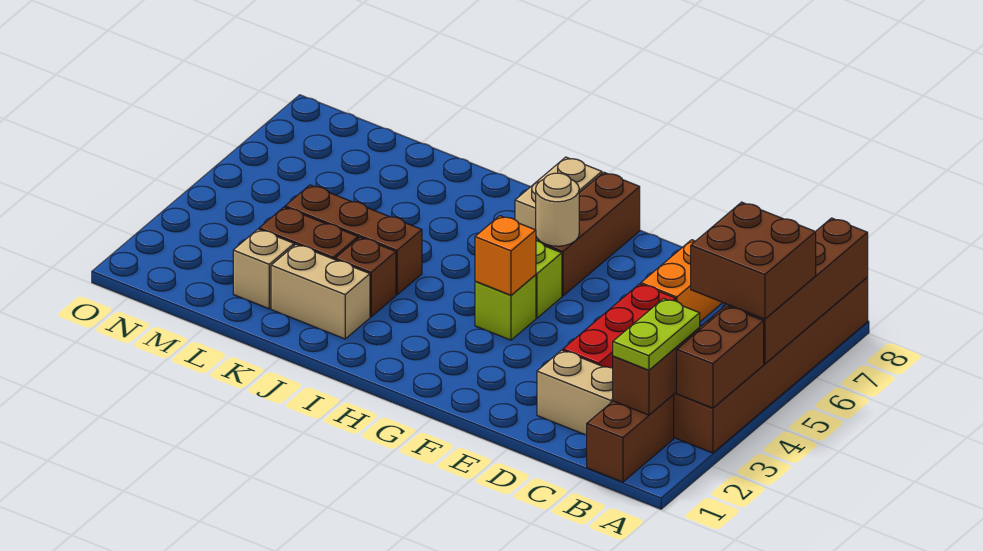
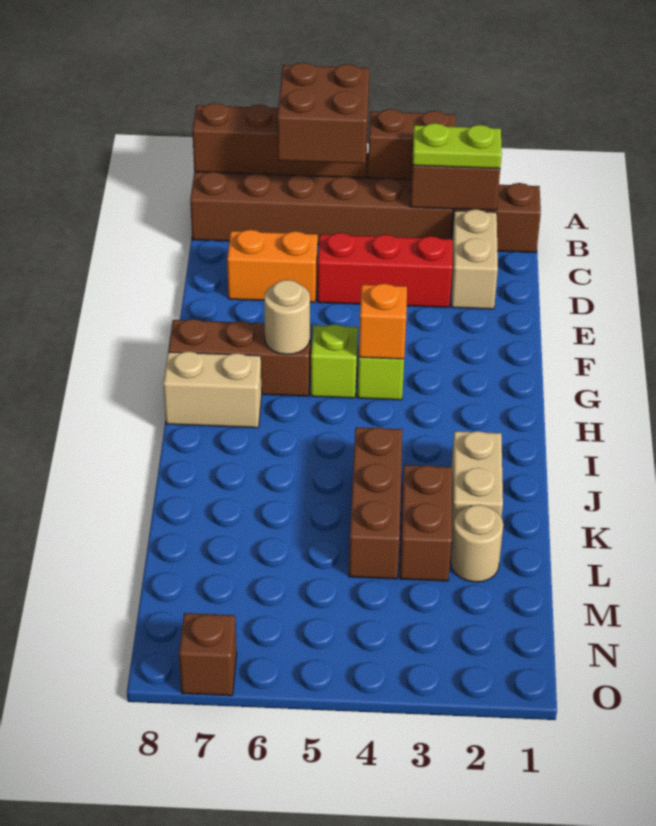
brown 1x1 brick [335,237,396,317] -> brown 1x1 brick moved to [179,613,237,696]
tan 1x1 brick [233,229,294,309] -> tan 1x1 round brick [451,505,503,582]

